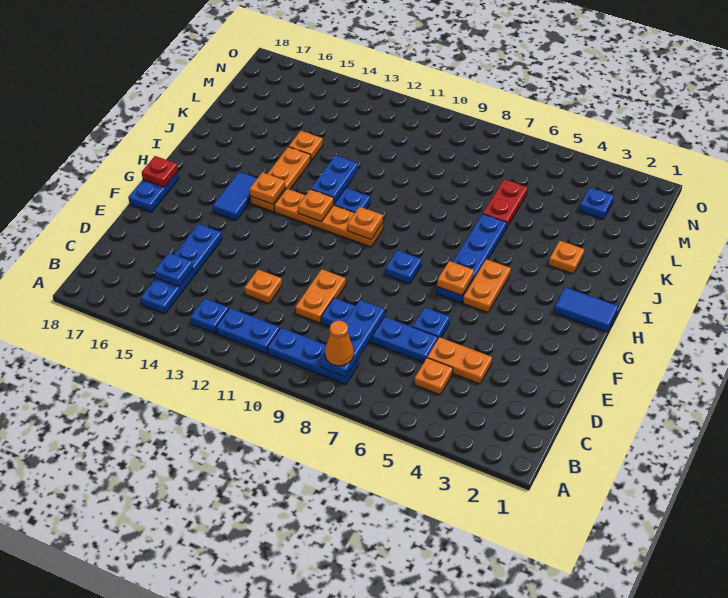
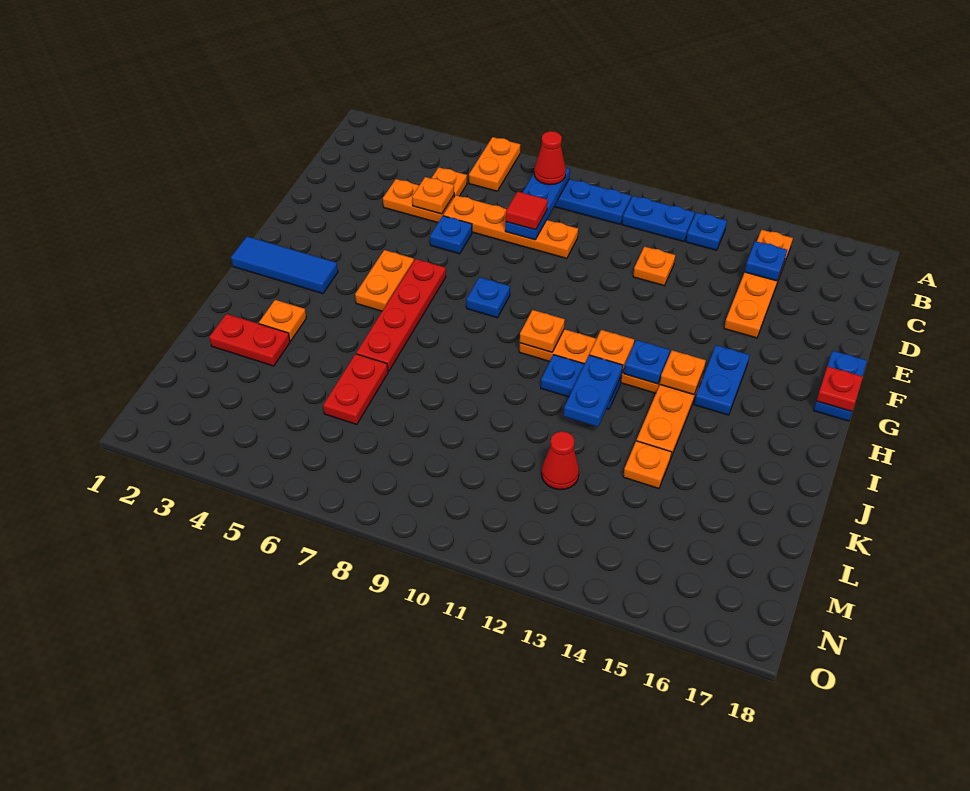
orange 1x1 cone [325,320,354,366] -> red 1x1 cone [534,131,566,185]
blue 1x4 plate [141,224,222,314] -> orange 1x4 plate [724,230,793,338]
blue 1x4 plate [321,298,438,363] -> orange 1x4 plate [443,195,578,259]
none -> red 1x1 tile [506,192,548,230]
orange 1x2 plate [295,269,346,323] -> orange 1x2 plate moved to [469,137,520,191]
blue 1x4 plate [437,214,507,303] -> red 1x4 plate [356,259,446,372]
orange 1x1 plate [437,261,474,295] -> orange 1x1 plate moved to [412,177,454,214]
blue 1x2 tile [213,172,257,221] -> blue 1x2 plate [694,345,750,415]
blue 1x2 tile [554,287,618,332] -> blue 1x3 tile [231,236,338,294]
none -> red 1x2 plate [209,314,290,366]
none -> red 1x1 cone [541,431,579,490]
blue 1x1 plate [579,188,614,219] -> blue 1x1 plate moved to [624,340,670,384]

